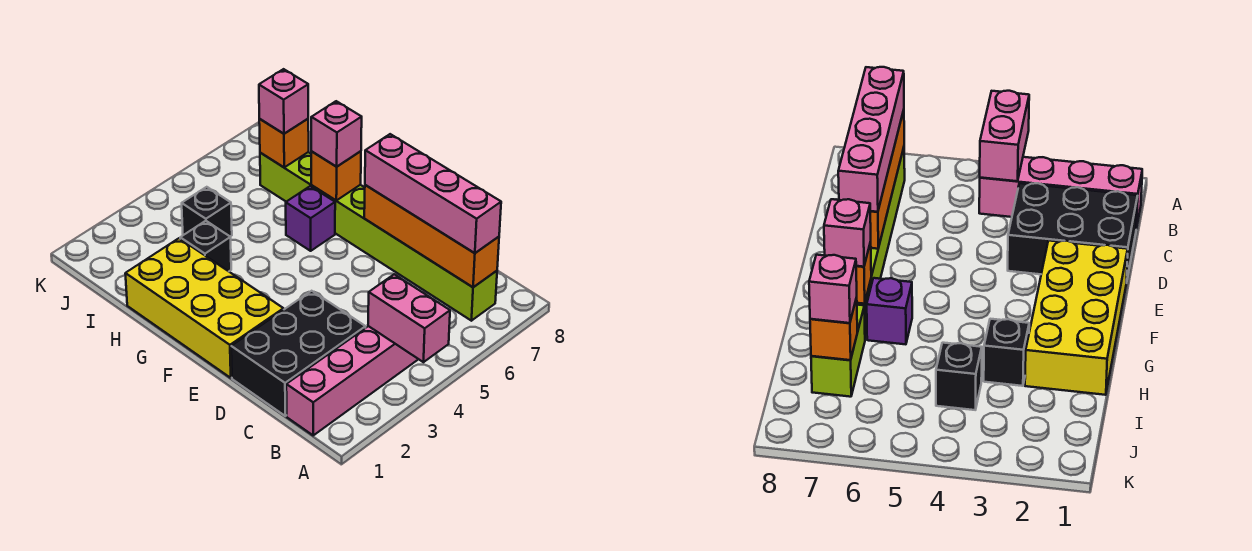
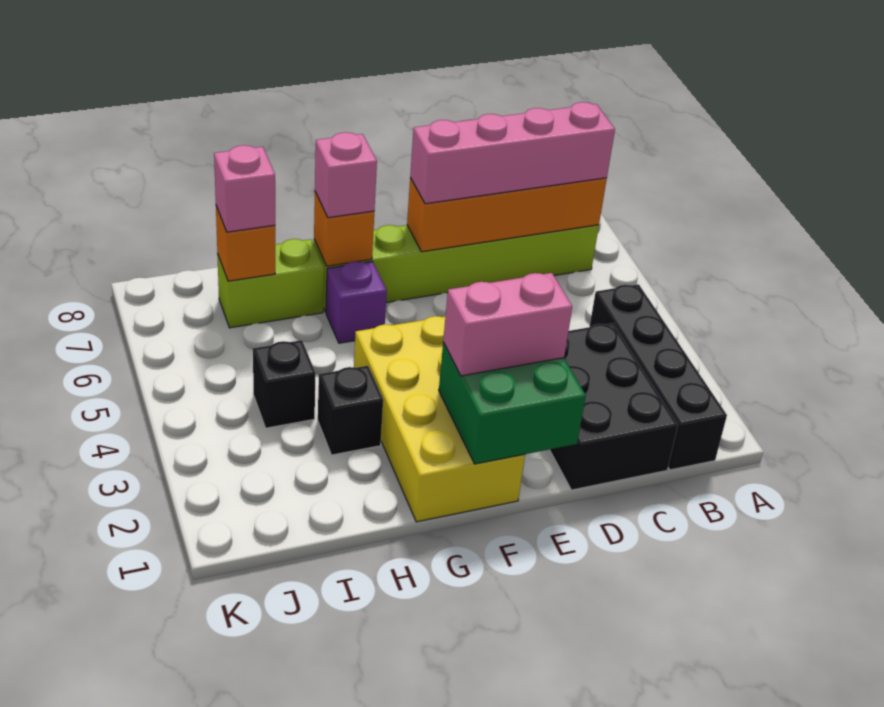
pink 1x2 brick [368,274,450,362] -> pink 1x2 brick moved to [443,273,572,376]
pink 1x4 brick [286,326,418,435] -> black 1x4 brick [590,284,727,470]
yellow 2x4 brick [125,238,284,378] -> yellow 2x4 brick turned to [354,316,525,522]
none -> green 2x2 brick [439,342,586,464]

